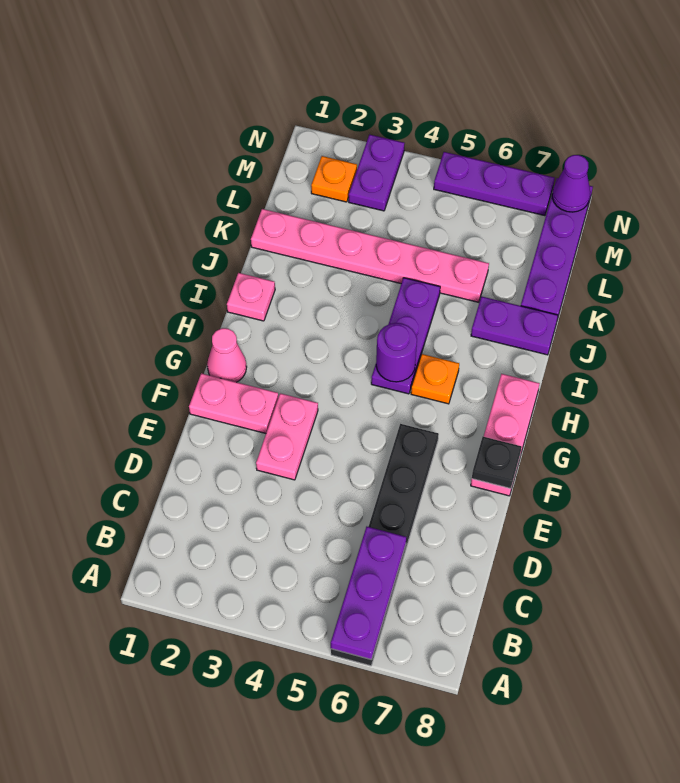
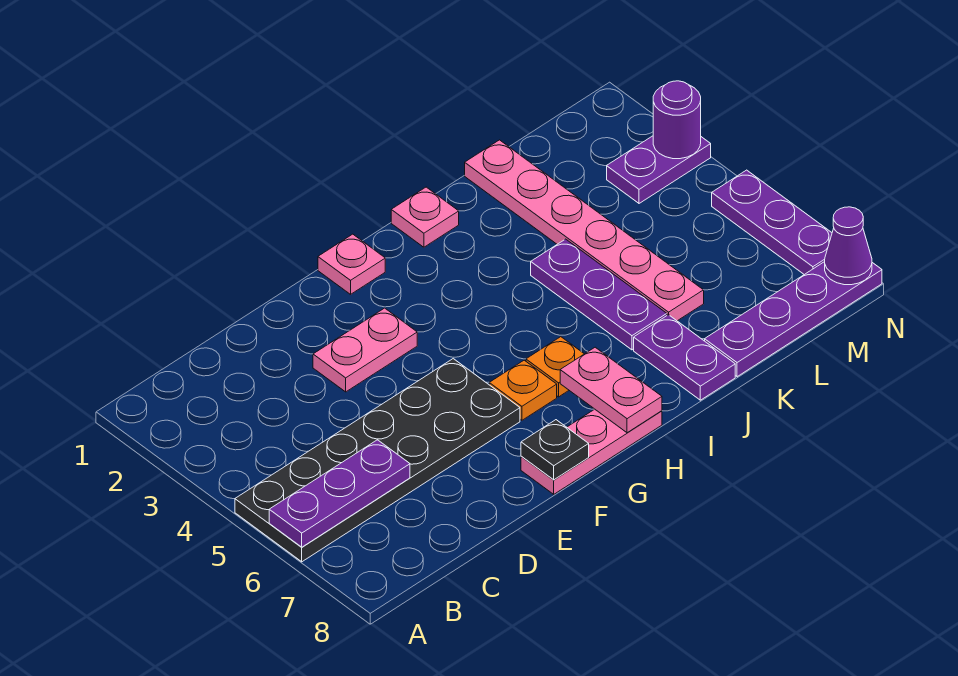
black 1x6 plate [331,424,439,666] -> black 2x6 plate [235,359,520,562]
pink 1x2 plate [189,373,278,433] -> pink 1x2 plate moved to [560,347,662,433]
pink 1x1 cone [207,328,247,382] -> pink 1x1 plate [318,234,385,294]
purple 1x3 plate [371,278,440,394] -> purple 1x3 plate turned to [531,239,667,350]
purple 1x1 round brick [376,323,417,382] -> purple 1x1 round brick moved to [653,81,701,159]
orange 1x1 plate [311,156,357,202] -> orange 1x1 plate moved to [489,360,557,420]

